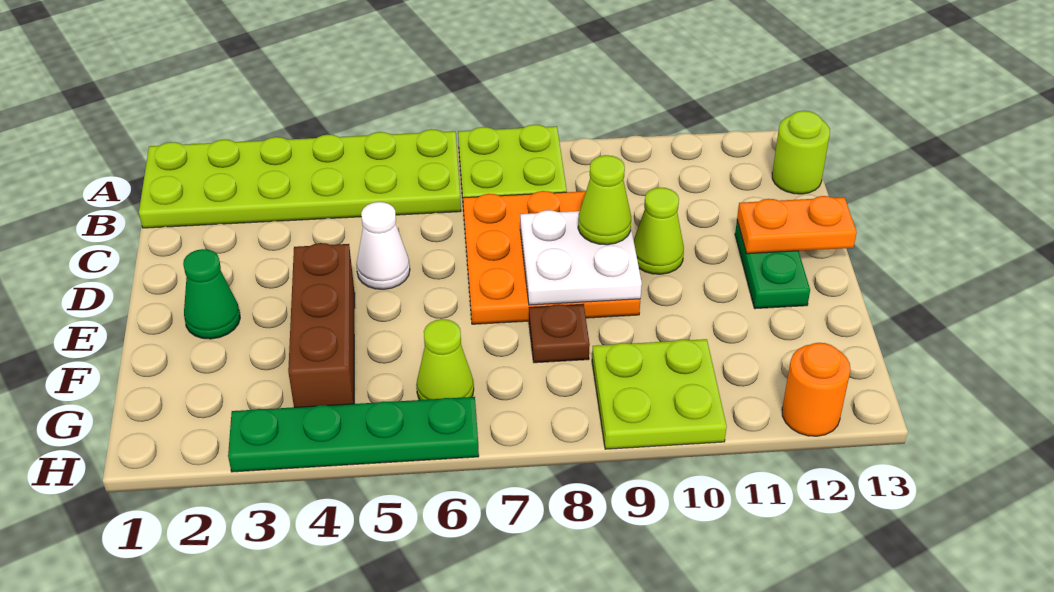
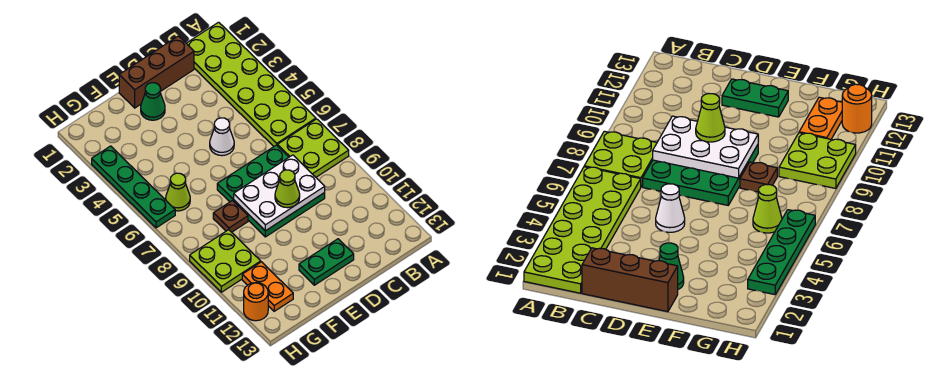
lime 1x1 round brick [772,111,830,194] -> none
orange 3x3 plate [463,191,640,324] -> green 3x3 plate [217,145,325,237]
white 2x2 plate [520,210,642,305] -> white 2x3 plate [234,155,325,231]
lime 1x1 cone [634,187,684,274] -> none
orange 1x2 plate [737,196,857,254] -> orange 1x2 plate moved to [242,262,293,311]
brown 1x3 brick [288,243,355,407] -> brown 1x3 brick moved to [119,36,194,108]

